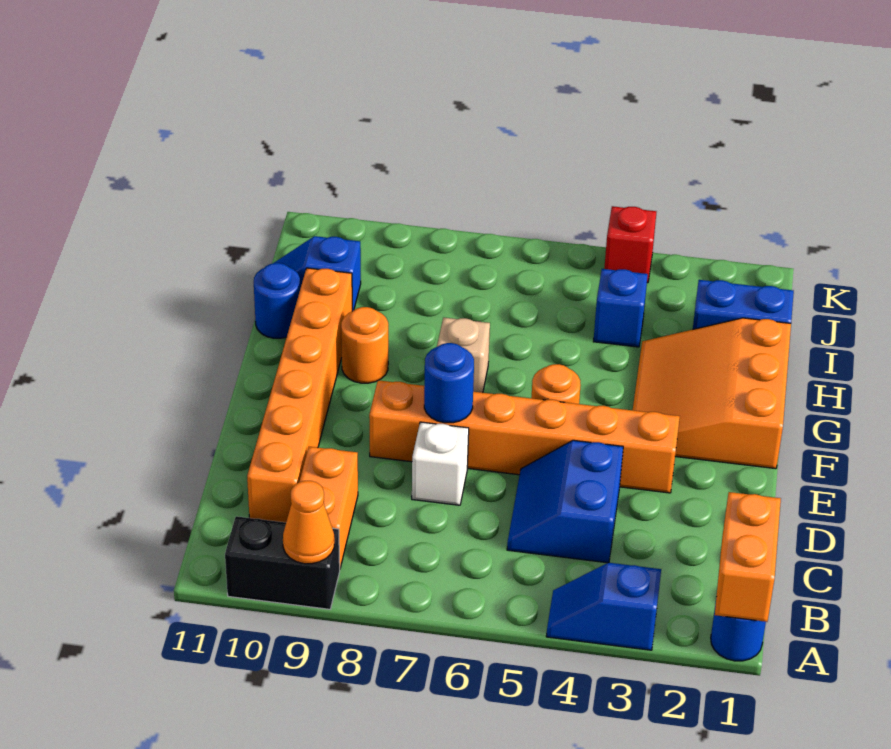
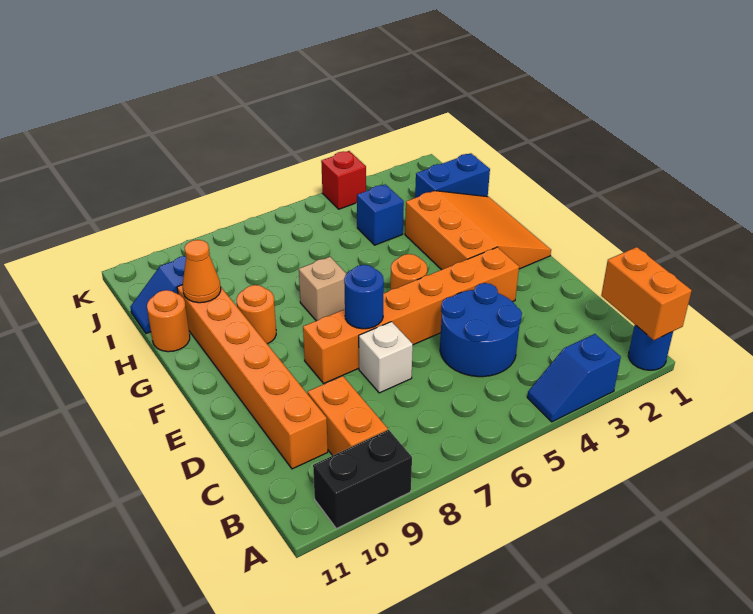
orange 1x1 cone [283,481,334,564] -> orange 1x1 cone moved to [183,240,221,303]
blue 2x2 slope [507,440,623,563] -> blue 2x2 round brick [440,283,522,377]
orange 3x3 slope [633,318,791,469] -> orange 3x3 slope turned to [405,191,551,270]
blue 1x1 round brick [254,263,300,338] -> orange 1x1 round brick [147,290,190,352]

